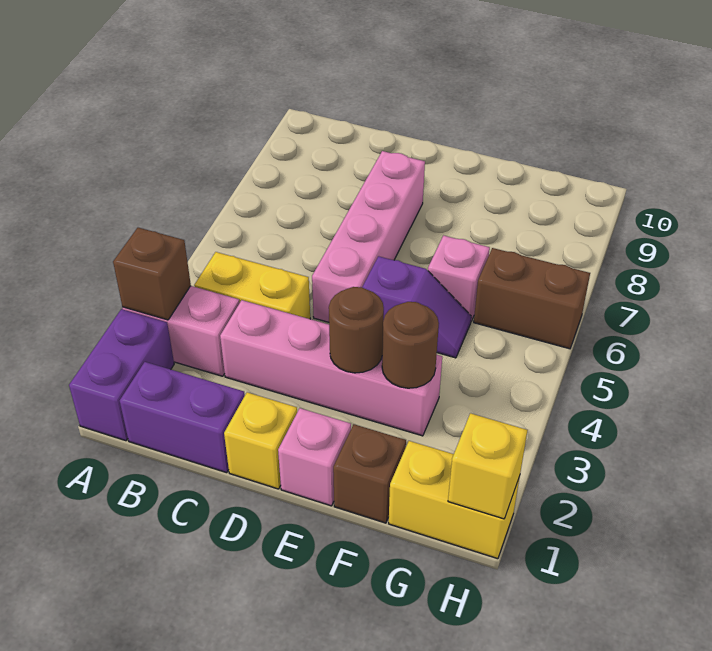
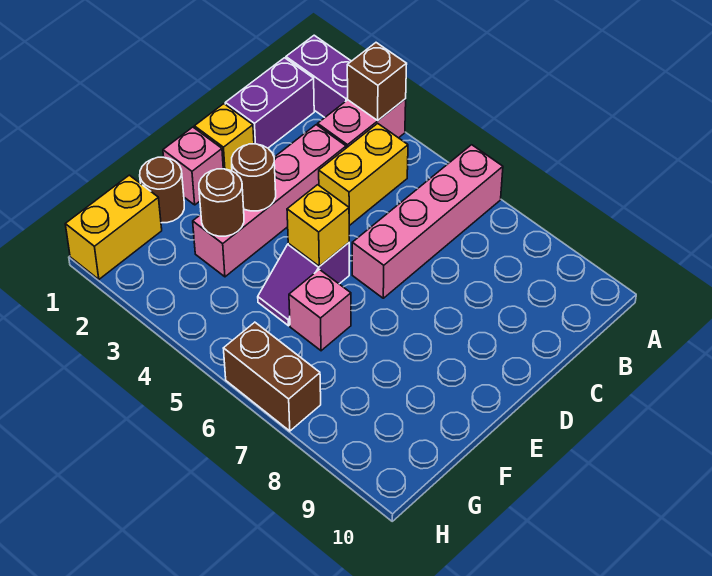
pink 1x4 brick [312,151,425,322] -> pink 1x4 brick turned to [352,145,503,298]
brown 1x1 brick [333,424,406,523] -> brown 1x1 round brick [140,157,184,223]
brown 1x2 brick [474,248,590,349] -> brown 1x2 brick turned to [223,322,321,431]
yellow 1x1 brick [448,413,528,519] -> yellow 1x1 brick moved to [287,185,349,266]

